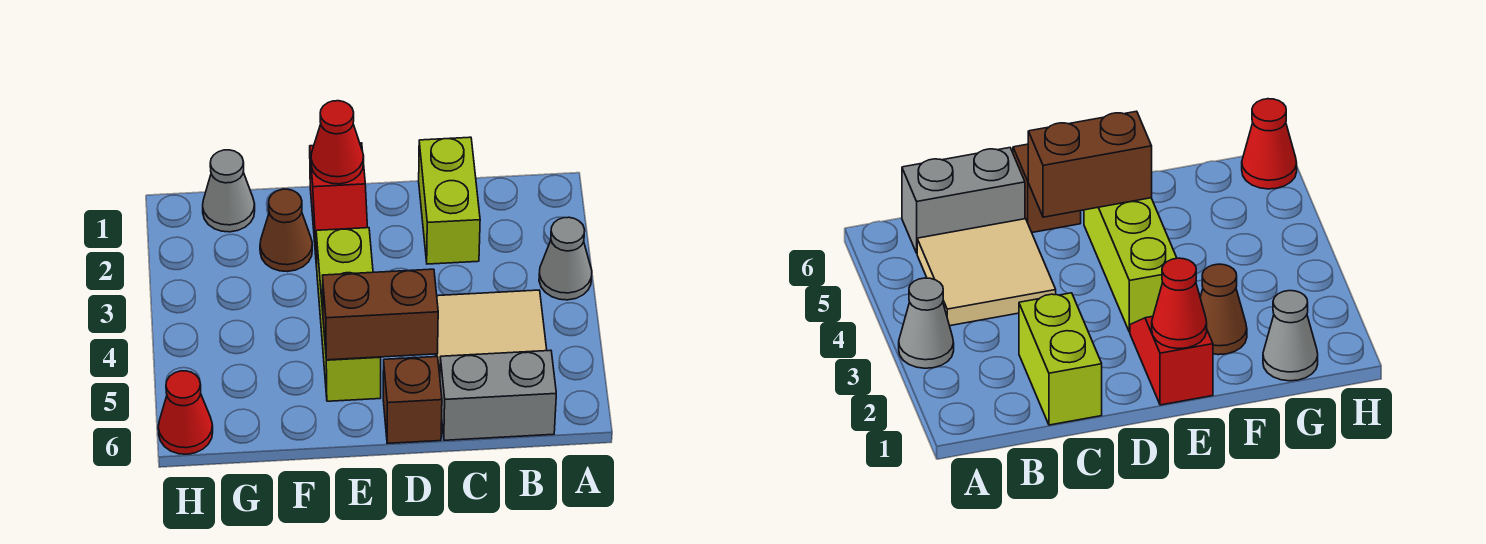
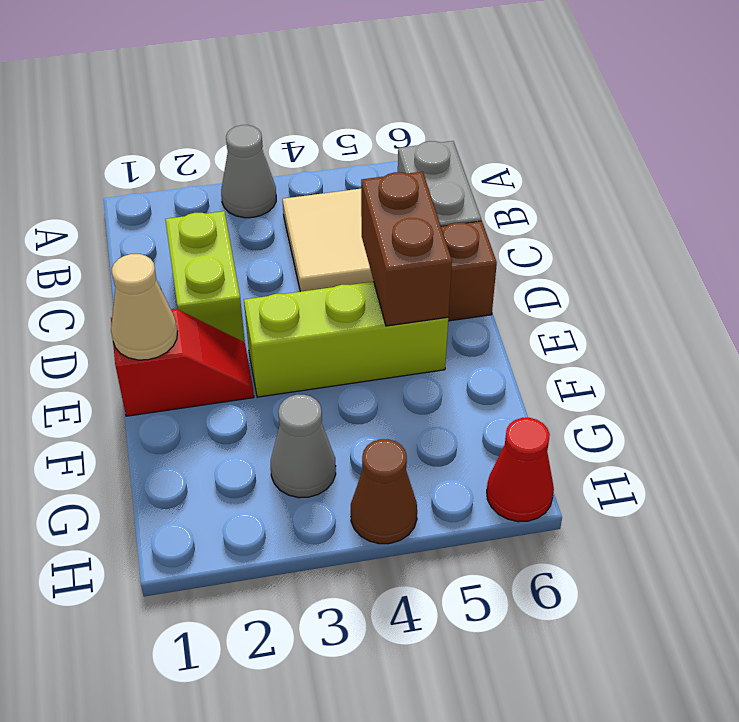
lime 1x2 brick [419,137,480,264] -> lime 1x2 brick turned to [165,211,245,342]
red 1x1 cone [311,101,364,184] -> tan 1x1 cone [111,254,178,360]
brown 1x1 cone [260,189,312,272] -> brown 1x1 cone moved to [351,439,417,544]
grey 1x1 cone [203,150,255,232] -> grey 1x1 cone moved to [271,395,336,498]

